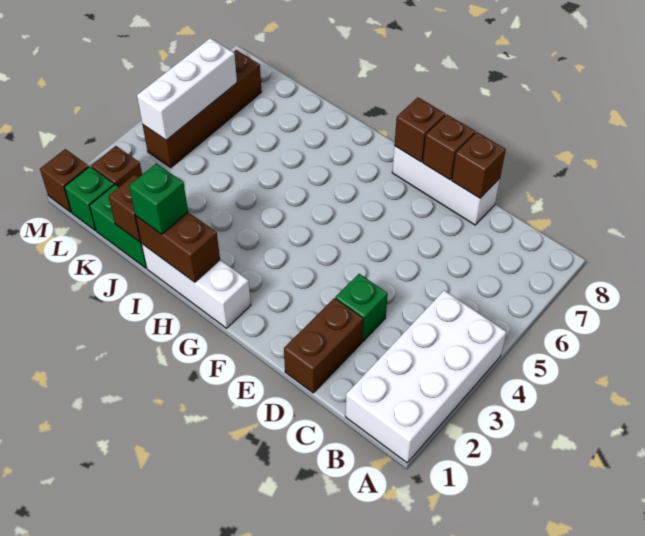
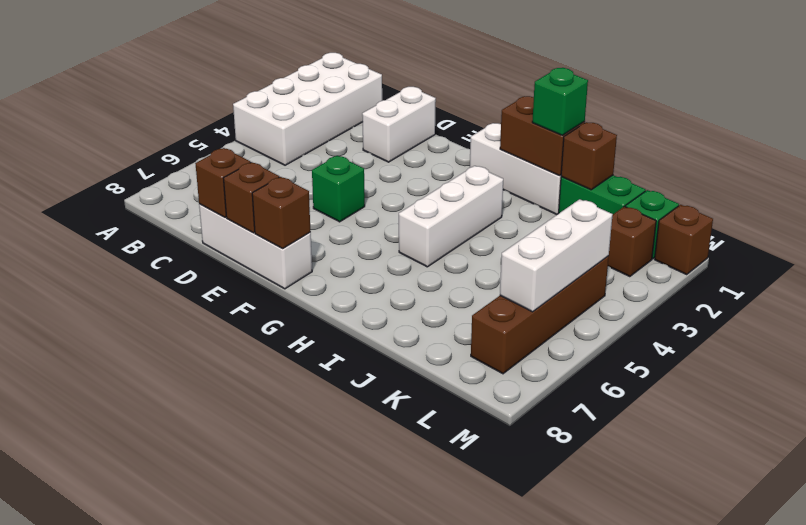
brown 1x2 brick [284,298,363,393] -> white 1x2 brick [362,87,436,162]
green 1x1 brick [335,274,388,341] -> green 1x1 brick moved to [312,156,365,222]
none -> white 1x3 brick [399,166,503,267]

